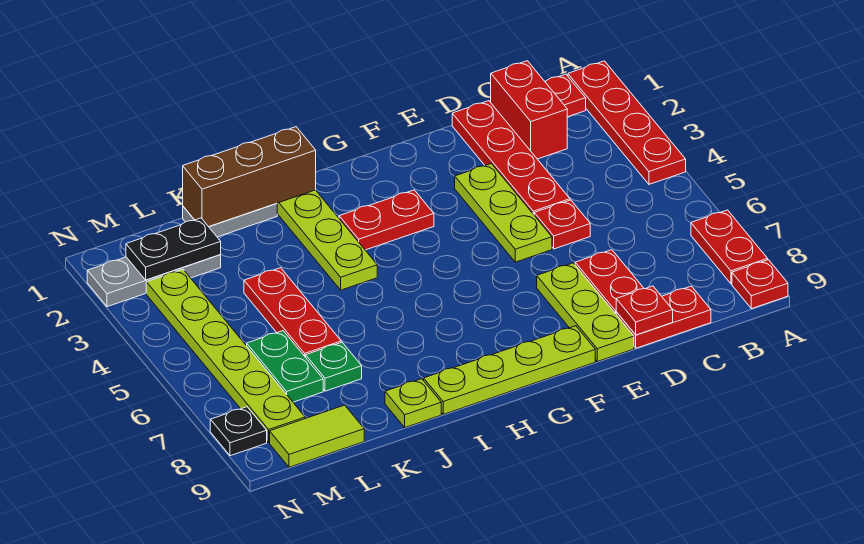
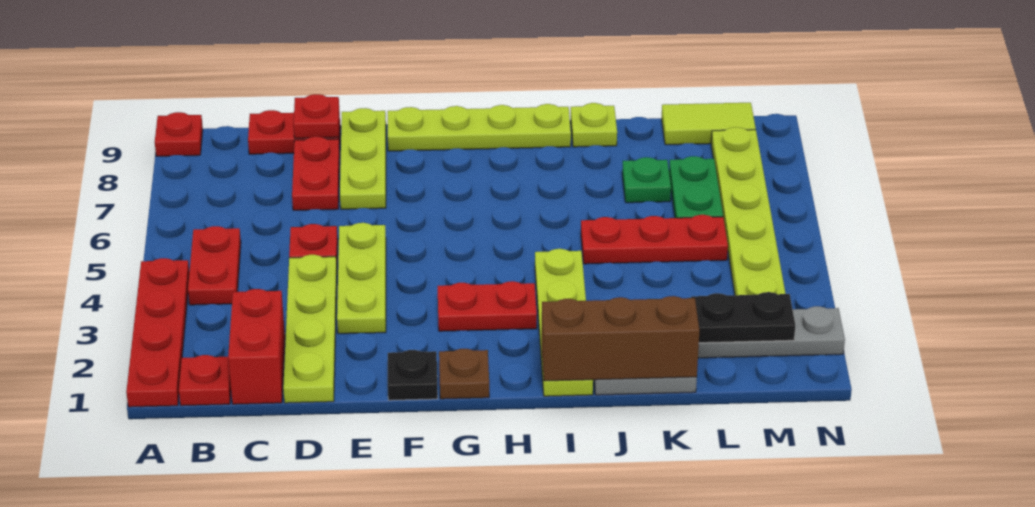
red 1x2 plate [691,210,768,284] -> red 1x2 plate moved to [188,226,241,305]
red 1x4 plate [452,101,570,214] -> lime 1x4 plate [283,255,337,403]
none -> brown 1x1 plate [439,349,489,399]
red 1x3 plate [244,268,341,357] -> red 1x3 plate turned to [581,215,728,264]
black 1x1 plate [210,407,267,456] -> black 1x1 plate moved to [388,350,438,400]

